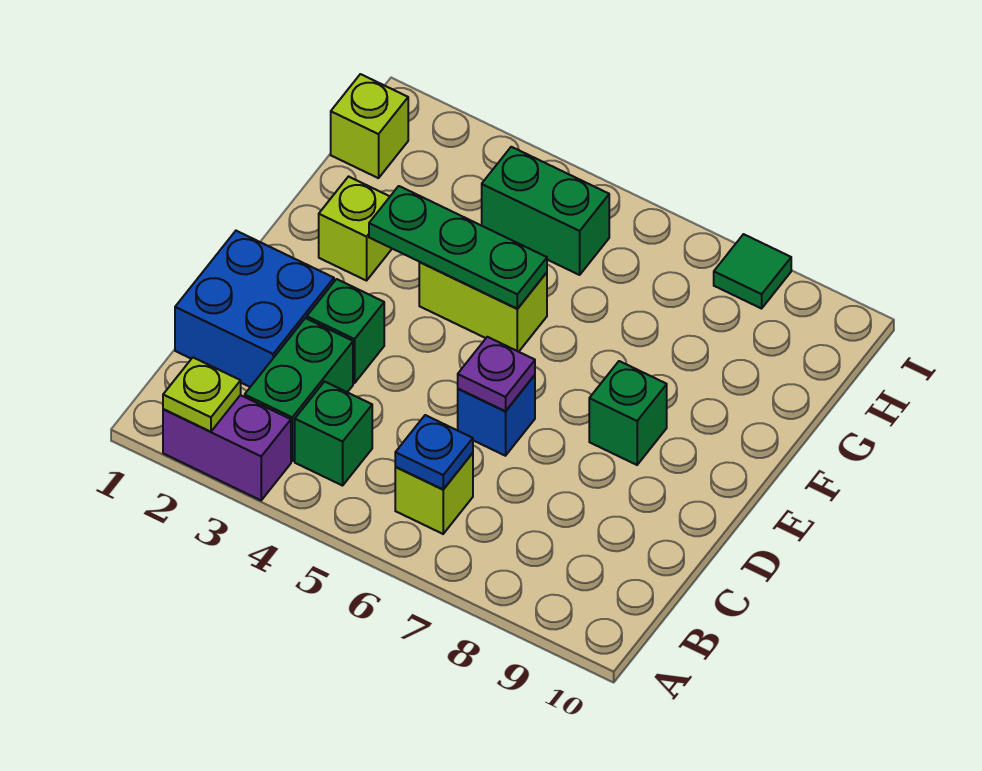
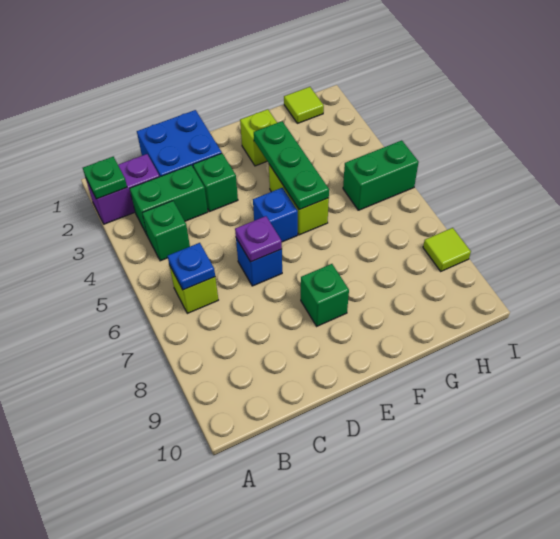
purple 1x2 brick [163,395,291,500] -> purple 1x2 brick turned to [86,154,160,224]
lime 1x1 plate [163,358,241,432] -> green 1x1 plate [83,157,127,199]
none -> blue 1x1 brick [253,188,298,242]
lime 1x1 brick [331,74,408,178] -> lime 1x1 tile [284,87,324,123]
green 1x2 brick [482,147,609,275] -> green 1x2 brick turned to [343,140,419,210]
green 1x1 tile [714,234,791,309] -> lime 1x1 tile [423,228,471,271]

